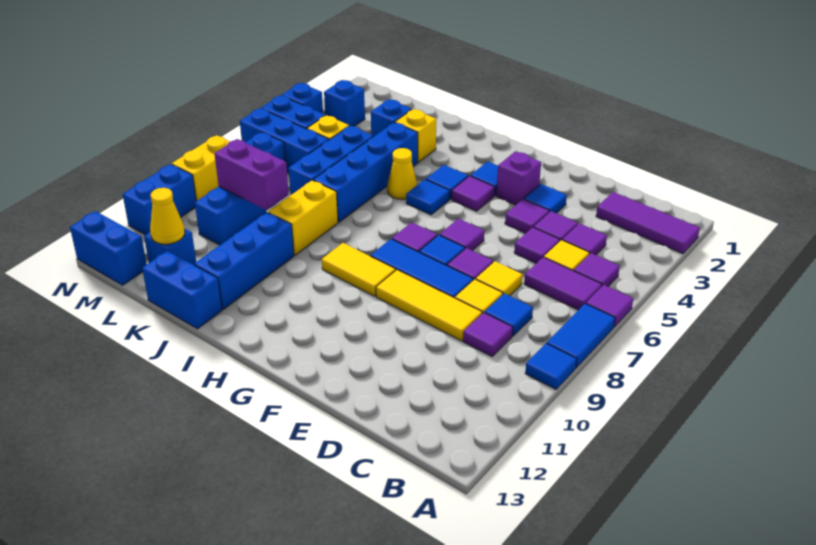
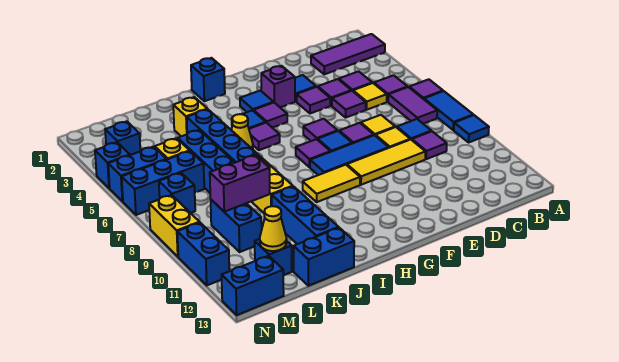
purple 1x2 tile [524,257,602,310] -> purple 1x2 tile turned to [388,87,437,124]
blue 1x1 tile [406,179,450,215] -> purple 1x1 tile [249,123,280,150]
blue 1x1 brick [371,99,412,137] -> blue 1x1 brick moved to [191,58,225,101]

